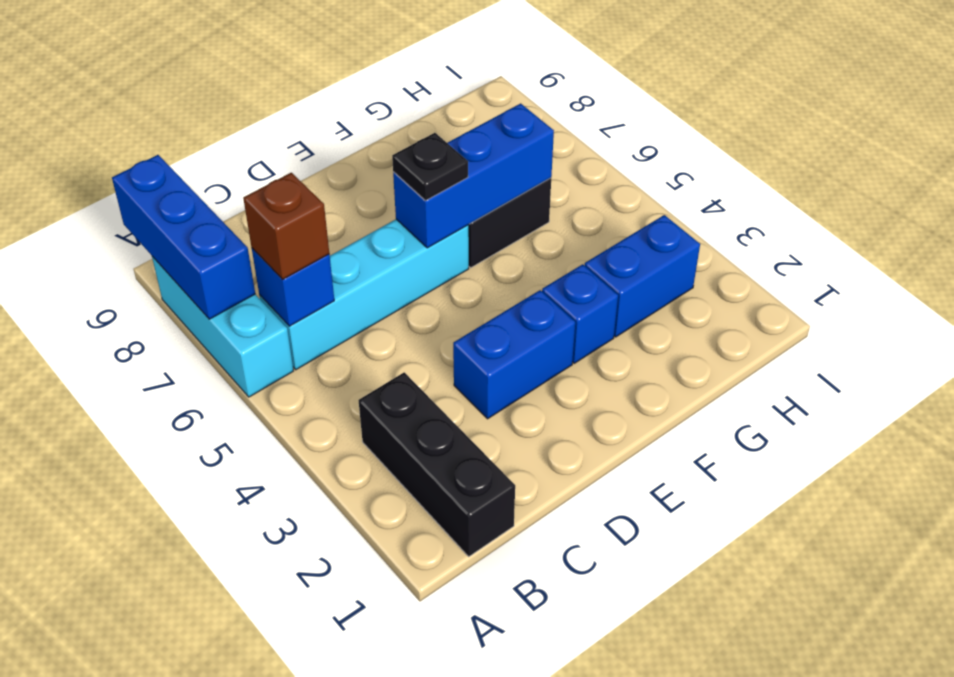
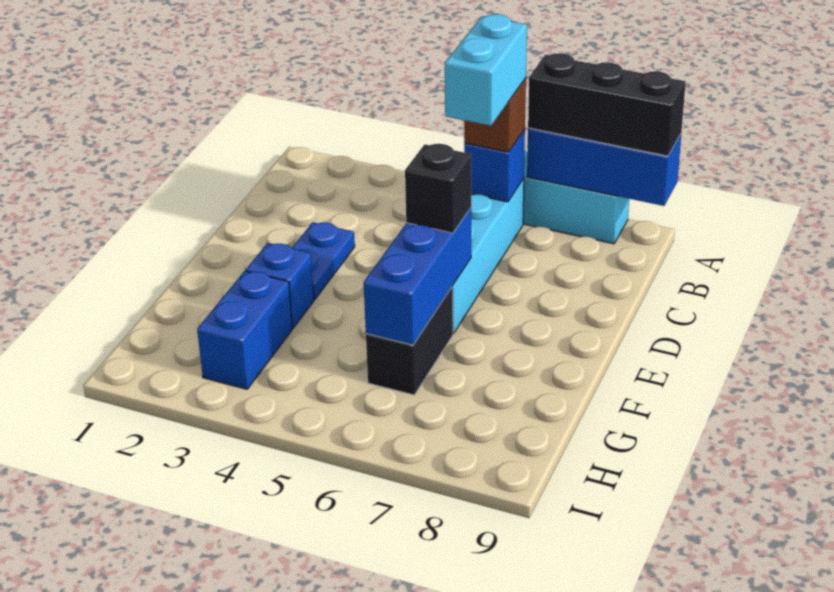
black 1x3 brick [358,372,515,557] -> black 1x3 brick moved to [528,53,686,156]
none -> cyan 1x2 brick [445,14,527,126]
blue 1x2 brick [453,290,575,419] -> blue 1x2 plate [292,222,355,300]
black 1x1 plate [392,133,468,201] -> black 1x1 brick [405,144,471,233]

